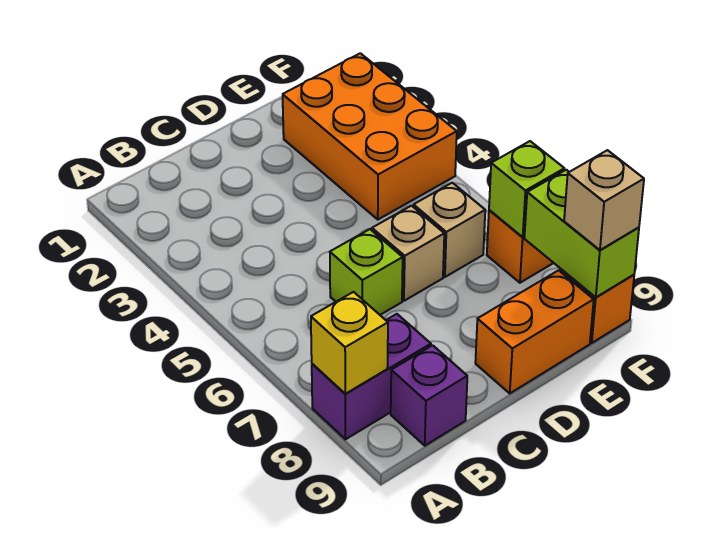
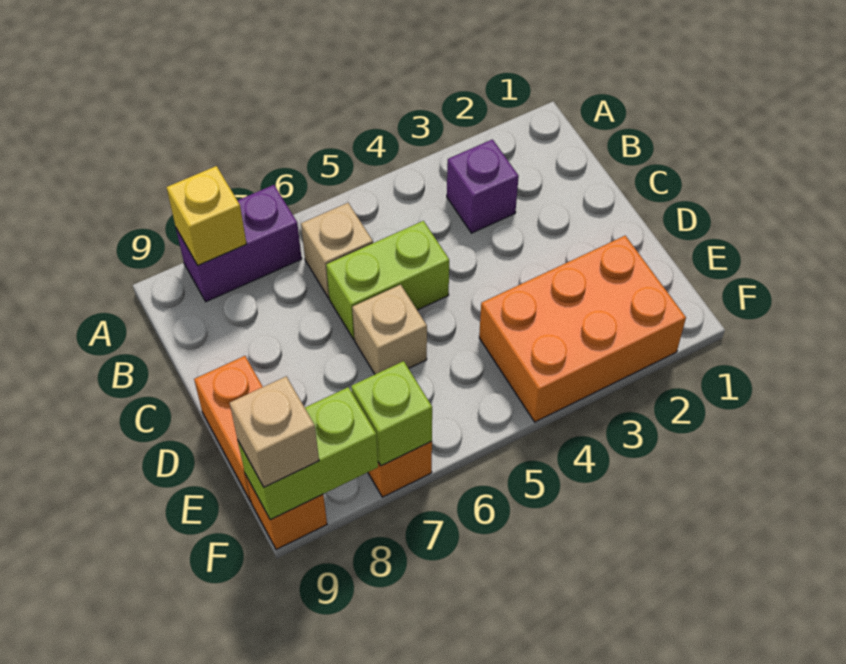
purple 1x2 brick [312,314,431,439] -> purple 1x2 brick turned to [176,185,302,302]
purple 1x1 brick [391,345,467,446] -> purple 1x1 brick moved to [447,139,519,233]
lime 1x1 brick [330,229,403,315] -> lime 1x2 brick [326,221,449,339]
tan 1x1 brick [413,183,485,277] -> tan 1x1 brick moved to [301,203,373,298]

